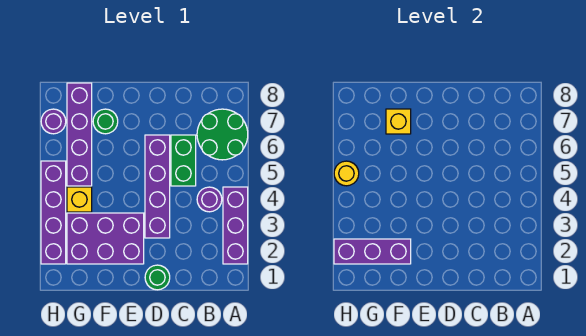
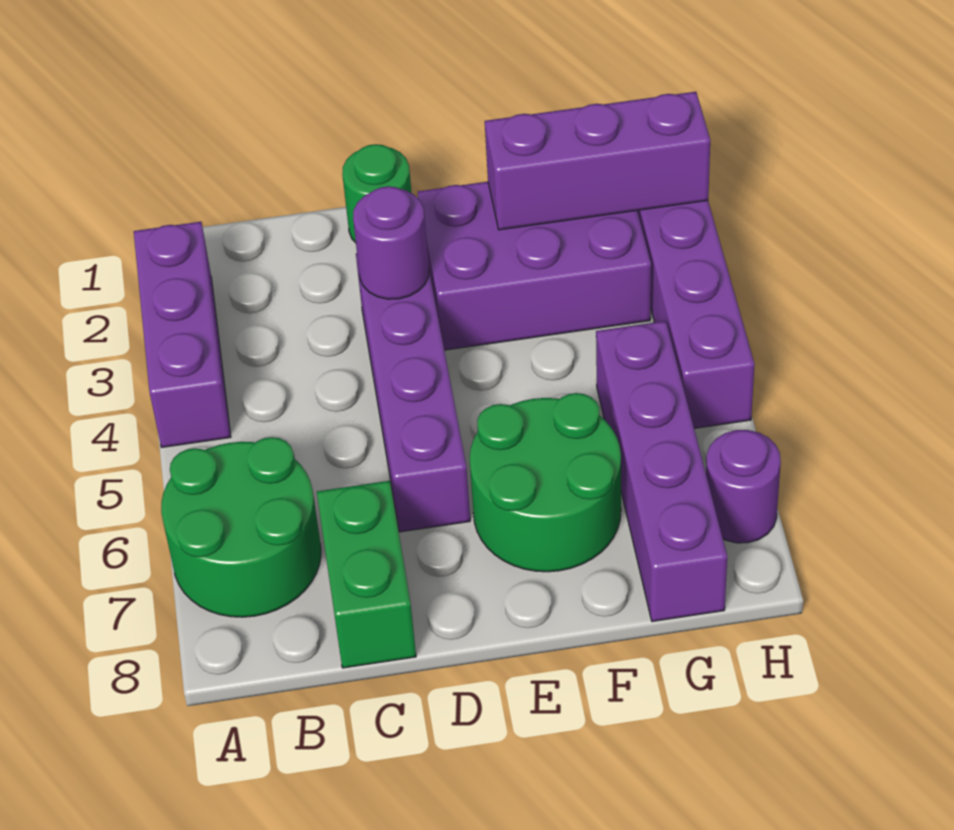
purple 1x1 round brick [197,187,222,212] -> purple 1x1 round brick moved to [353,186,429,299]
green 1x2 brick [171,135,196,186] -> green 1x2 brick moved to [317,481,416,668]
green 1x1 round brick [93,109,118,134] -> green 2x2 round brick [470,393,621,572]
yellow 1x1 brick [386,109,411,134] -> none
yellow 1x1 brick [67,187,92,212] -> none
yellow 1x1 round brick [334,161,359,186] -> none

